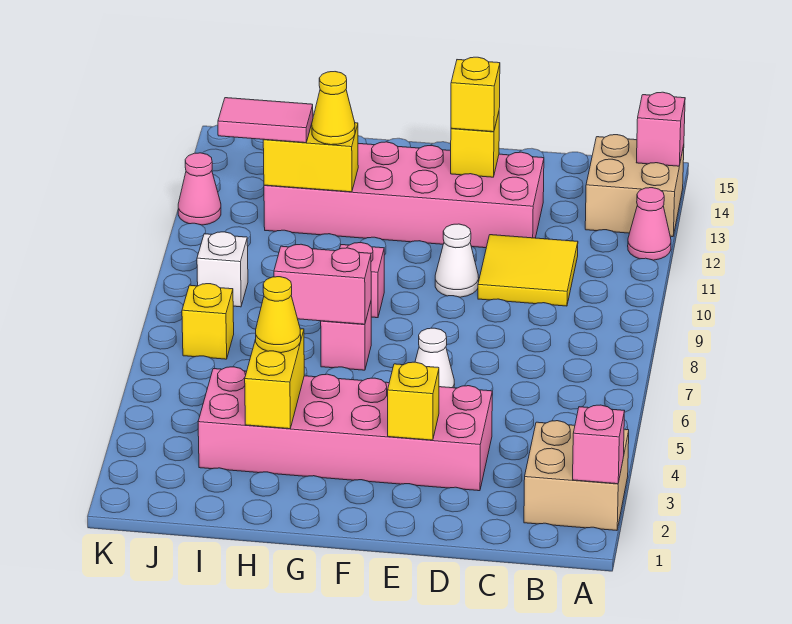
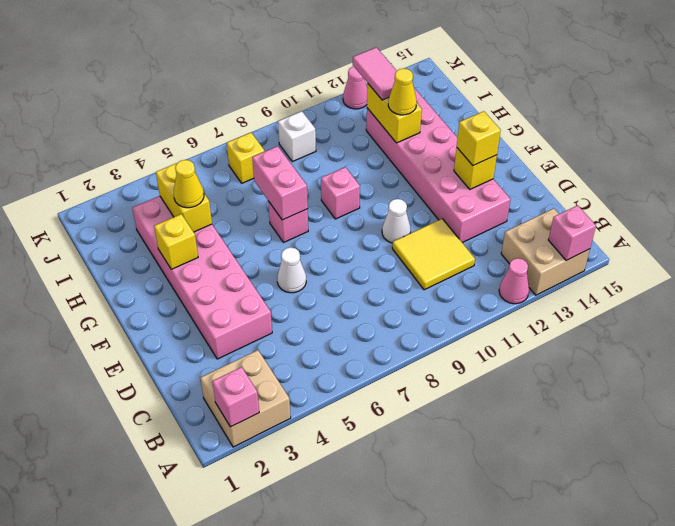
yellow 1x1 brick [388,362,439,440] -> yellow 1x1 brick moved to [154,214,198,269]
yellow 1x2 brick [245,329,304,429] -> yellow 1x2 brick turned to [156,163,212,232]

